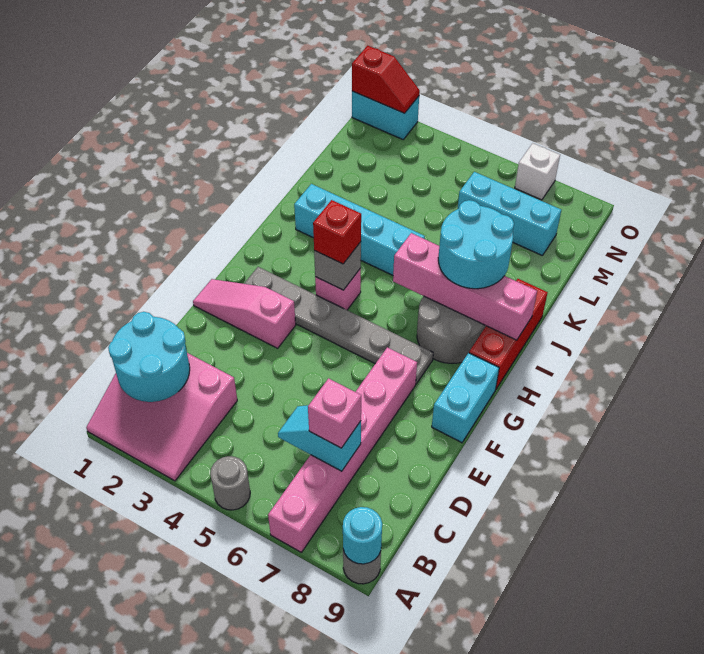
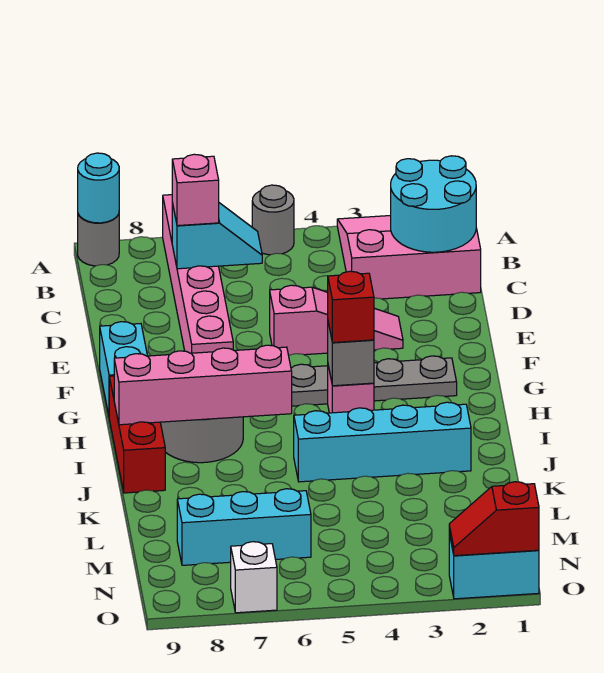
pink 1x3 slope [193,279,296,348] -> pink 1x3 slope moved to [270,285,403,356]
cyan 2x2 round brick [438,200,514,289] -> none

